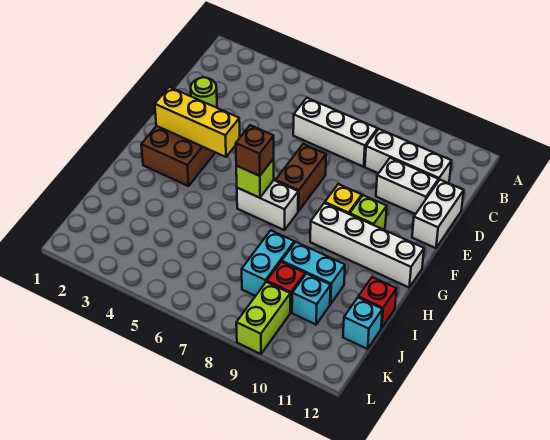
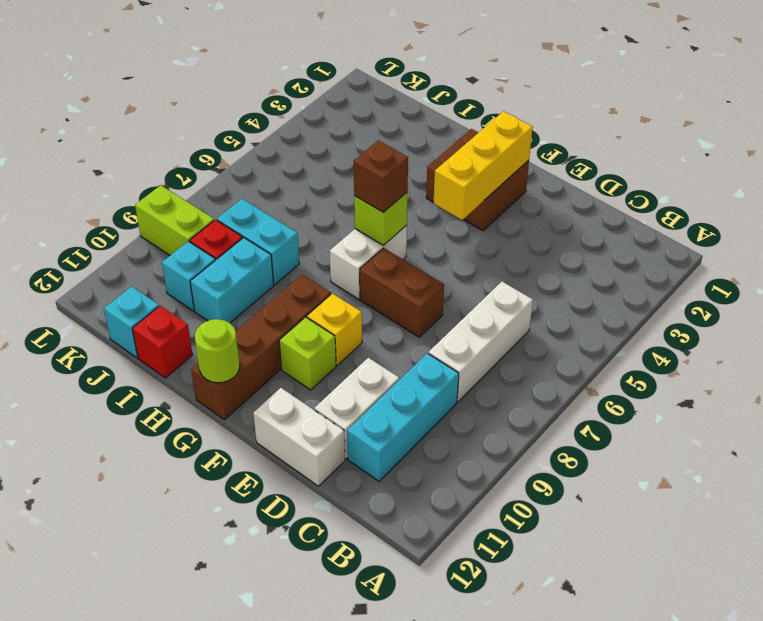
white 1x3 brick [365,129,451,183] -> cyan 1x3 brick [347,353,459,481]
lime 1x1 round brick [191,77,217,108] -> lime 1x1 round brick moved to [195,319,240,383]
white 1x4 brick [310,203,424,287] -> brown 1x4 brick [191,274,331,420]

